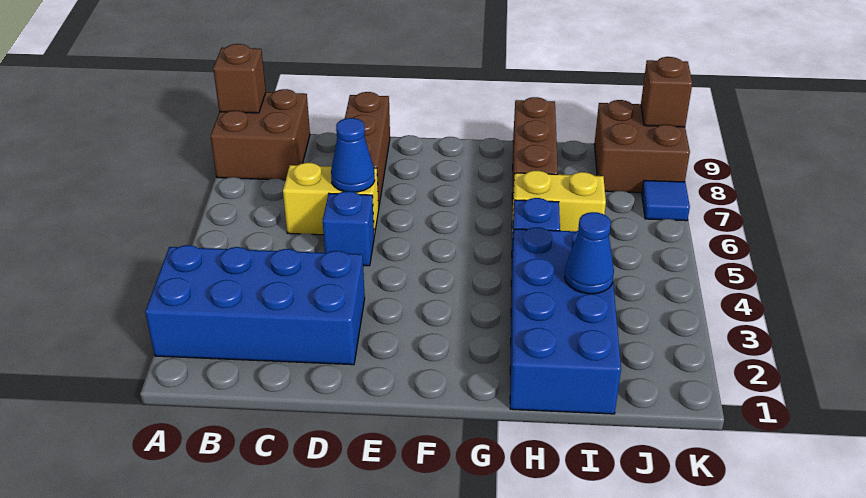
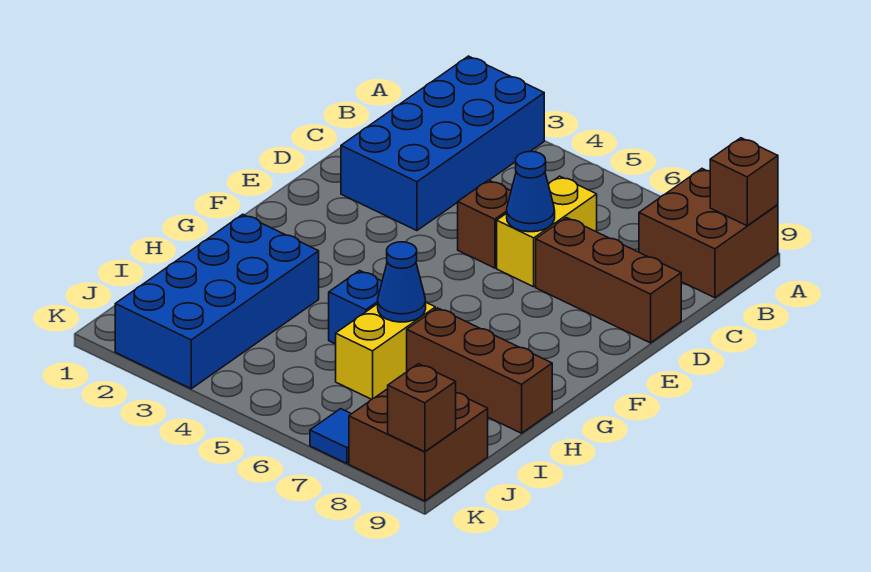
blue 1x1 brick [323,191,374,266] -> brown 1x1 brick [458,180,511,268]
blue 2x4 brick [510,227,621,414] -> blue 2x4 brick turned to [115,214,319,389]
blue 1x1 cone [565,212,614,294] -> blue 1x1 cone moved to [378,242,426,322]

